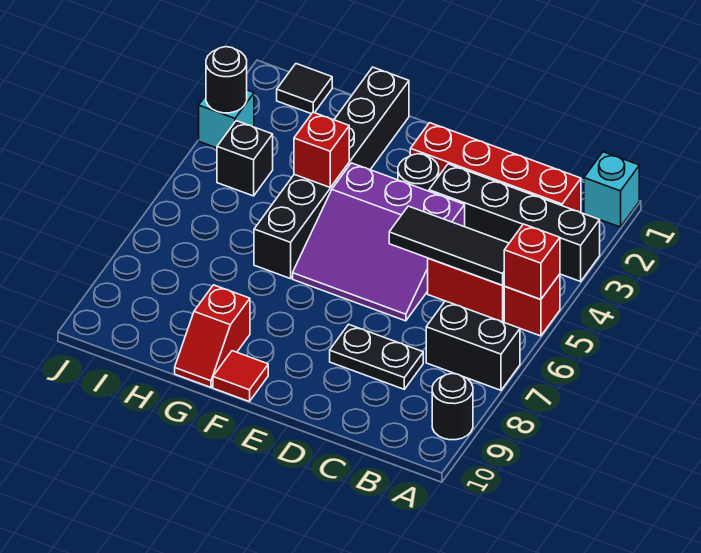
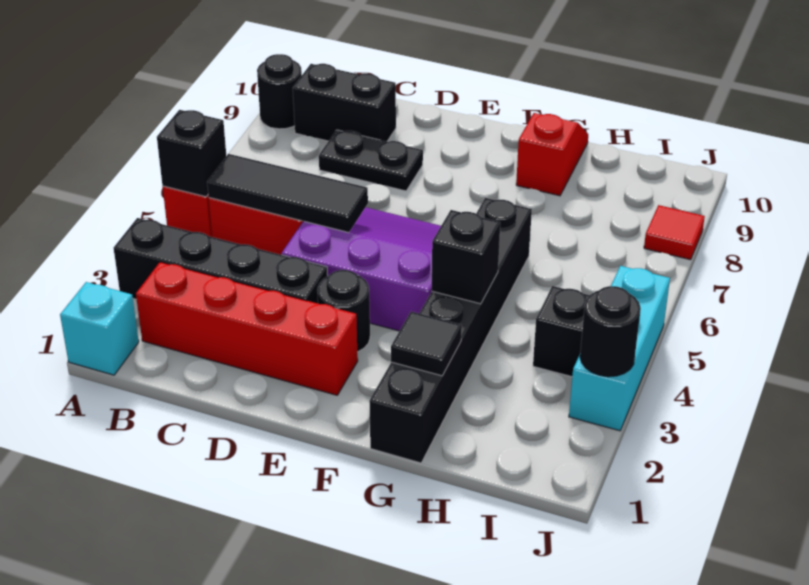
red 1x1 brick [504,224,560,299] -> black 1x1 brick [157,110,226,197]
black 1x2 brick [426,301,520,390] -> black 1x2 brick moved to [293,64,396,142]
red 1x1 tile [213,351,268,402] -> red 1x1 tile moved to [644,205,705,260]
red 1x1 brick [294,112,349,188] -> black 1x1 brick [432,210,500,304]
black 1x1 tile [277,64,332,114] -> black 1x1 tile moved to [391,312,462,376]
cyan 1x1 brick [199,90,254,148] -> cyan 1x3 brick [569,266,670,431]

